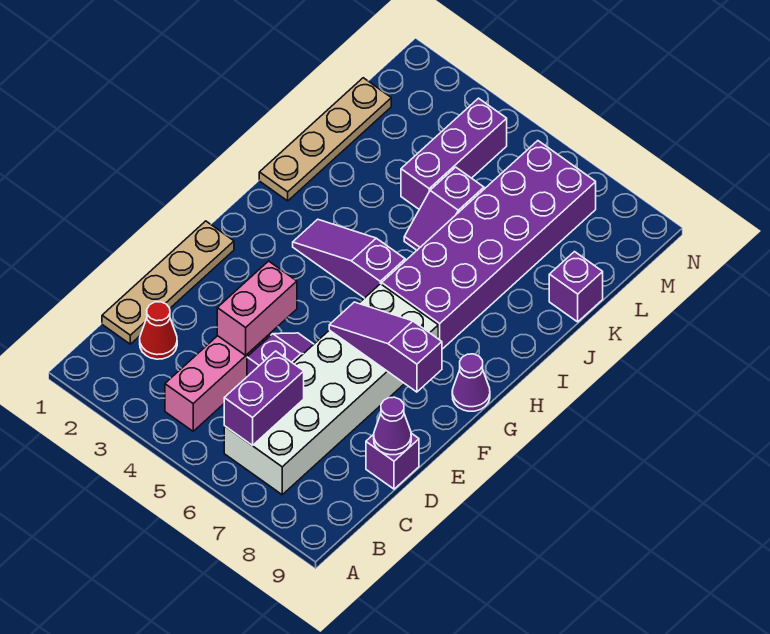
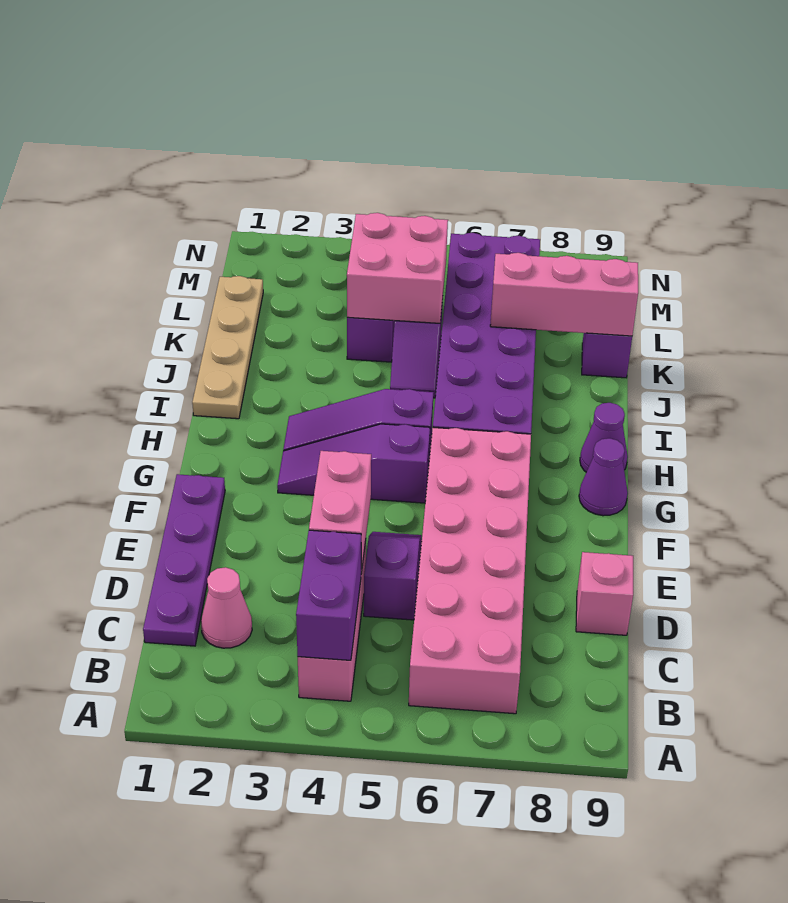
white 2x6 brick [224,284,438,495] -> pink 2x6 brick [409,427,531,714]
purple 1x2 brick [224,351,304,446] -> purple 1x2 brick moved to [296,530,361,660]
tan 1x4 plate [102,221,234,344] -> purple 1x4 plate [143,474,225,646]
red 1x1 cone [140,302,177,359] -> pink 1x1 cone [201,567,252,648]
purple 1x1 brick [366,433,419,489] -> pink 1x1 brick [576,552,633,635]
purple 1x1 cone [374,397,411,455] -> purple 1x1 cone moved to [580,403,628,472]
purple 1x3 slope [329,302,442,392] -> purple 1x3 slope moved to [277,424,430,503]
none -> pink 2x2 brick [347,213,448,323]
none -> pink 1x3 brick [490,253,638,336]

